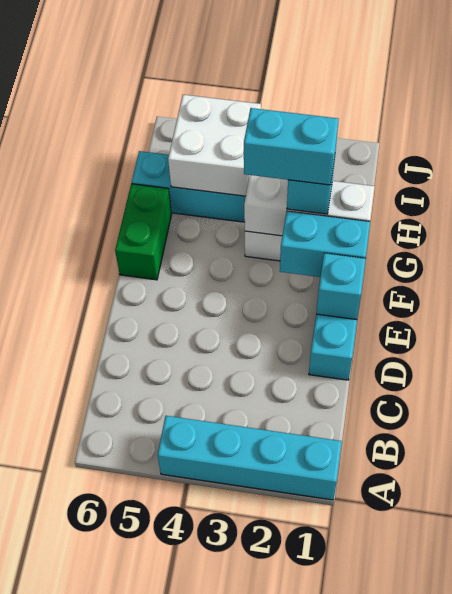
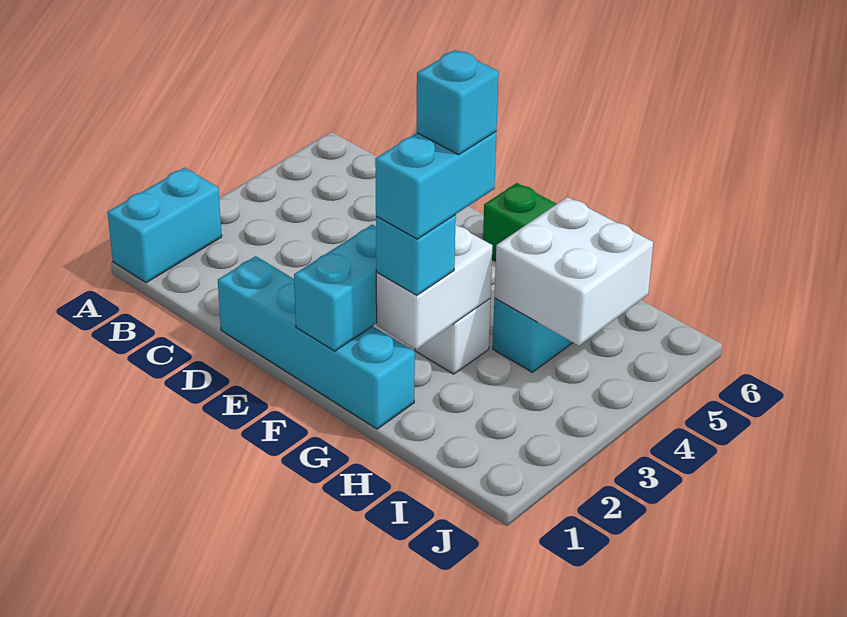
cyan 1x4 brick [157,416,342,500] -> cyan 1x2 brick [108,168,222,283]
cyan 1x1 brick [316,253,366,320] -> cyan 1x1 brick moved to [416,50,499,155]
white 1x3 brick [244,175,375,236] -> white 1x2 brick [376,225,493,349]

